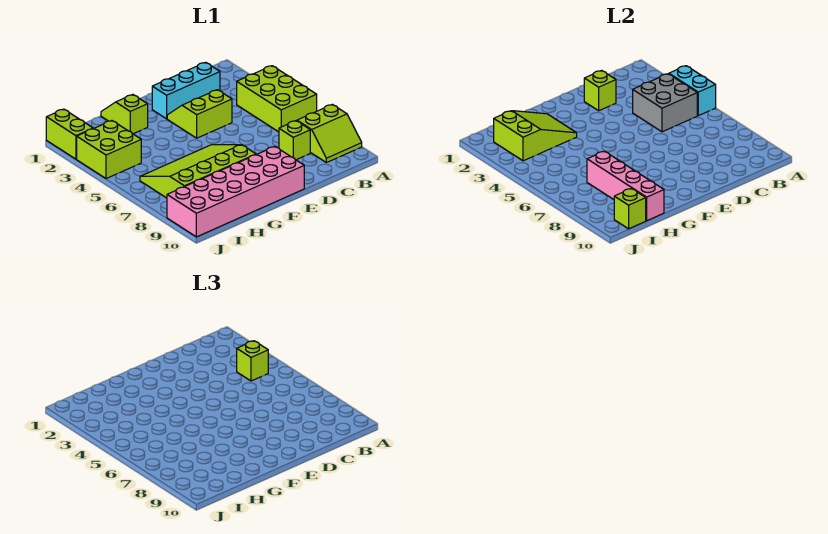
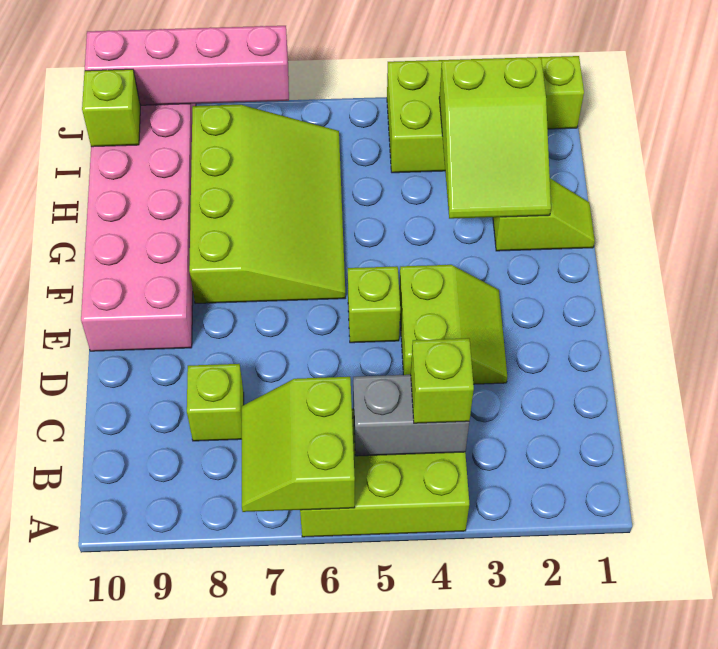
cyan 1x2 brick [669,66,716,116] -> none
lime 2x2 slope [297,104,362,163] -> lime 2x2 slope moved to [242,377,355,512]
grey 2x2 brick [633,74,697,132] -> grey 1x2 brick [353,375,469,456]
cyan 1x3 brick [152,62,220,119] -> none
lime 1x1 brick [584,70,616,111] -> lime 1x1 brick moved to [348,266,400,343]
pink 1x4 brick [587,151,664,221] -> pink 1x4 brick moved to [85,26,289,105]

